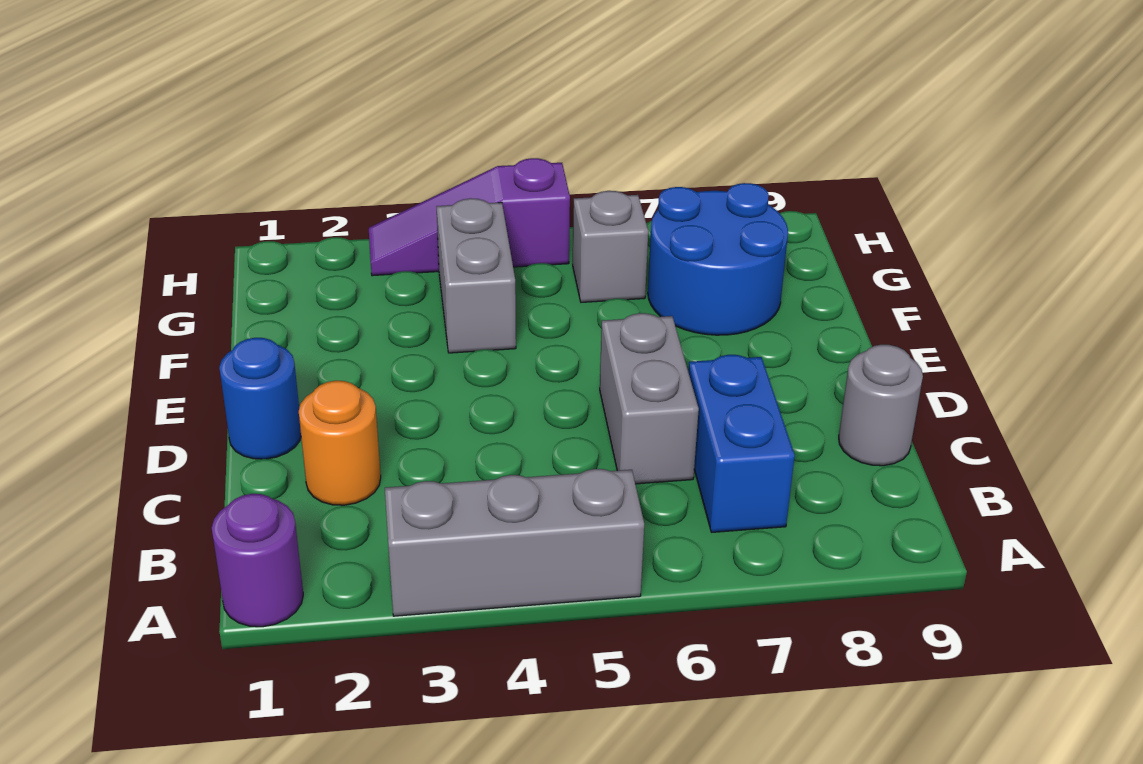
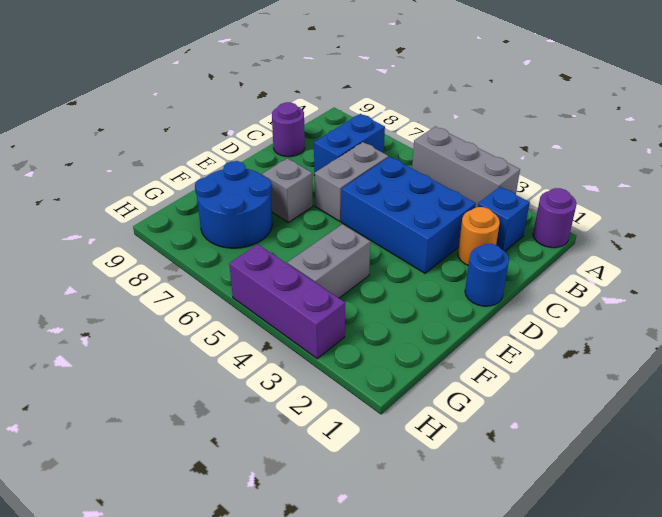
none -> blue 1x1 brick [478,187,530,251]
none -> blue 2x3 brick [341,157,476,273]
grey 1x1 round brick [839,345,923,466] -> purple 1x1 round brick [272,102,305,157]
grey 1x1 brick [573,191,648,302] -> grey 1x1 brick moved to [262,158,313,222]
purple 1x3 slope [369,158,570,276] -> purple 1x3 brick [229,244,345,359]

